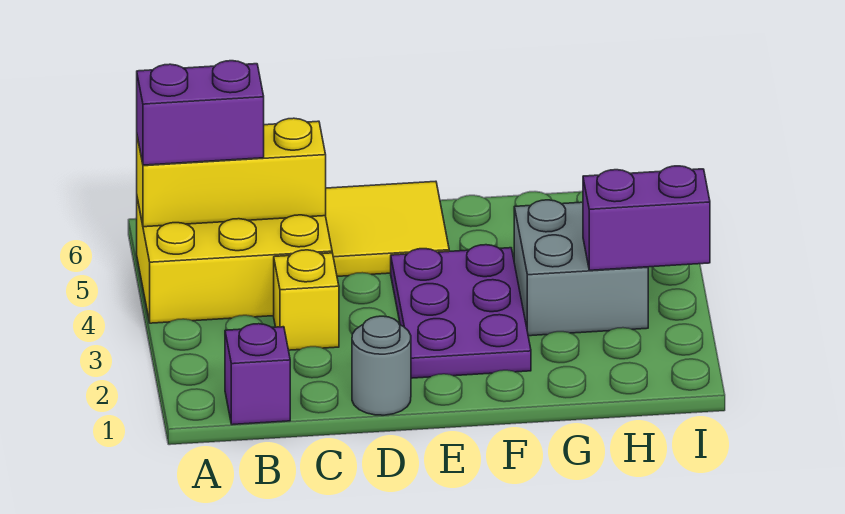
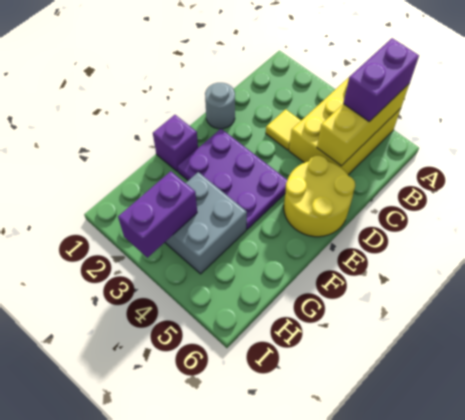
purple 1x1 brick [225,324,290,425] -> purple 1x1 brick moved to [153,115,198,171]
yellow 1x1 brick [274,250,339,350] -> yellow 1x1 tile [266,109,301,150]
yellow 2x2 tile [326,181,449,276] -> yellow 2x2 round brick [284,156,355,237]

